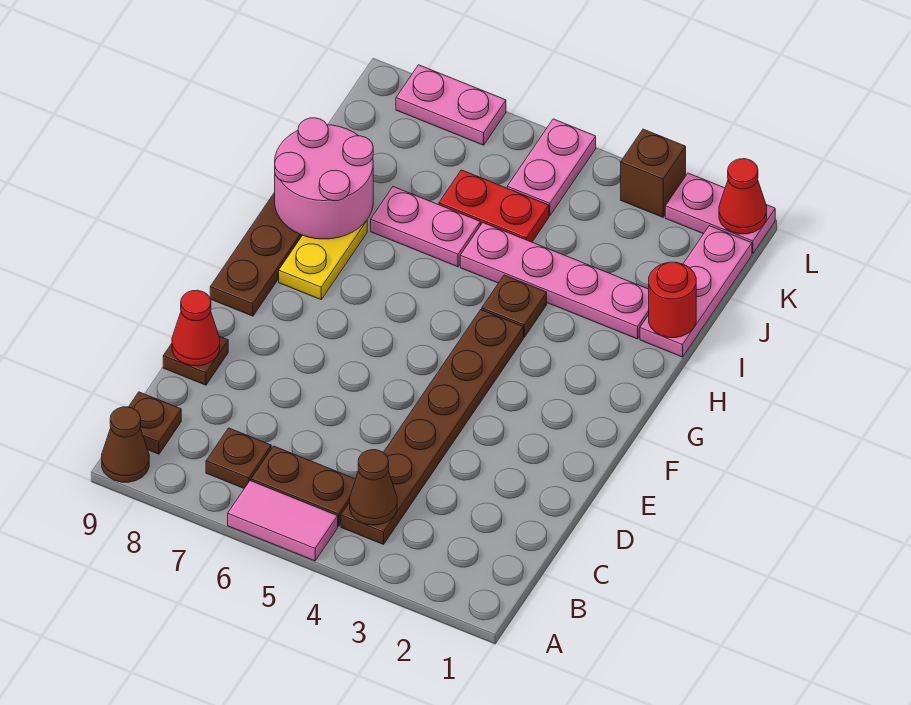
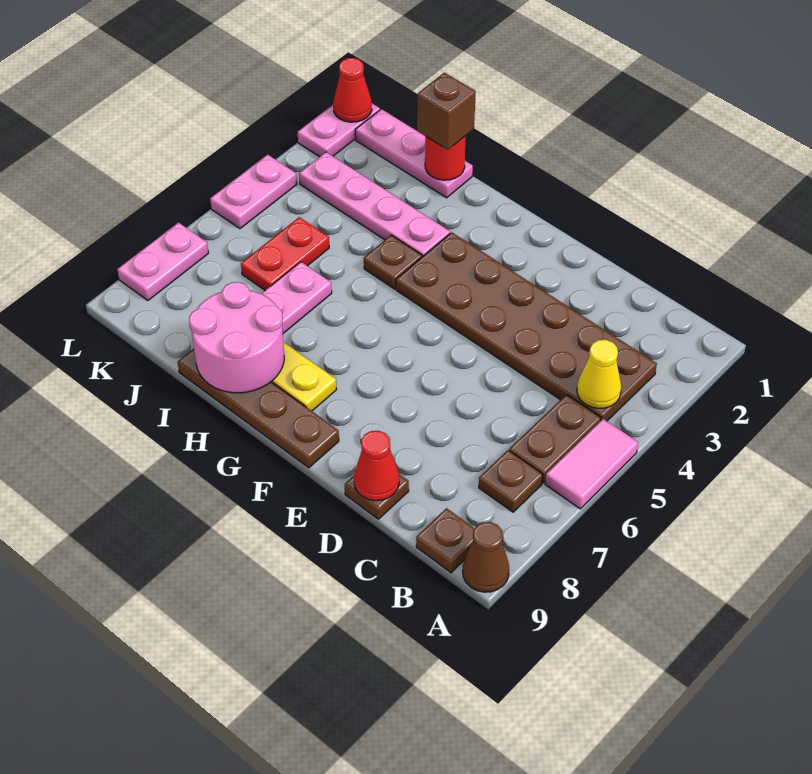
brown 1x6 plate [341,310,523,544] -> brown 2x6 plate [396,232,657,421]
brown 1x1 cone [350,450,397,525] -> yellow 1x1 cone [577,340,621,408]
pink 1x4 plate [460,223,649,339] -> pink 1x4 plate turned to [299,152,450,257]
pink 1x2 plate [507,119,596,216] -> pink 1x2 plate turned to [210,155,297,229]
brown 1x1 brick [621,129,686,217] -> brown 1x1 brick moved to [417,73,476,150]

